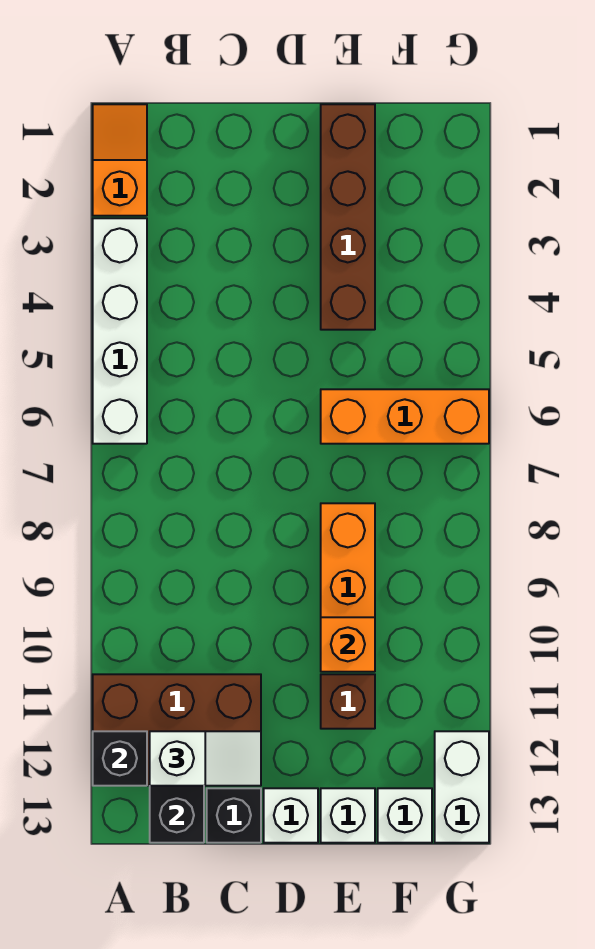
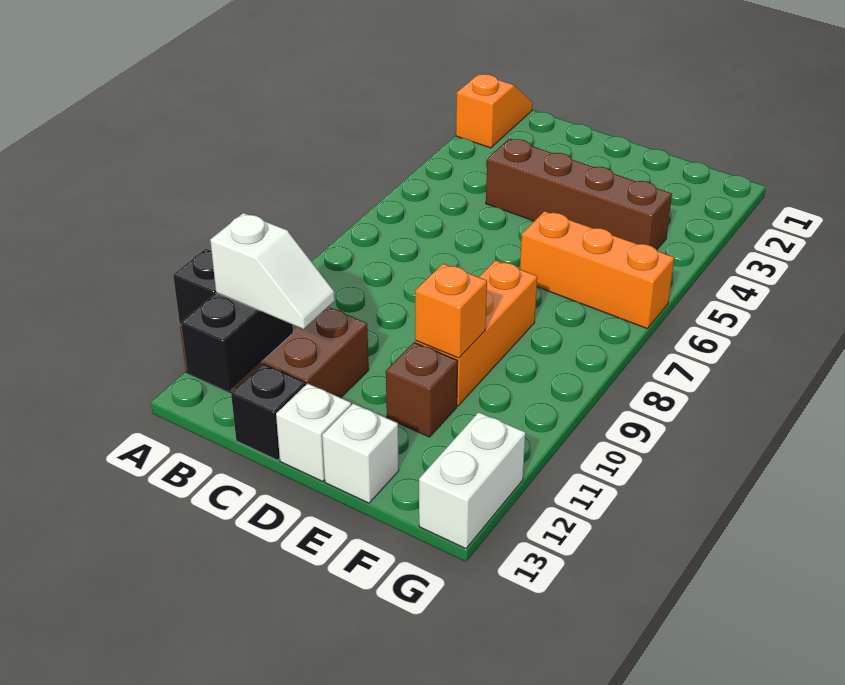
white 1x4 brick [93,218,147,444] -> none
brown 1x4 brick [321,104,375,330] -> brown 1x4 brick turned to [486,139,672,250]
white 1x1 brick [378,788,432,843] -> none

